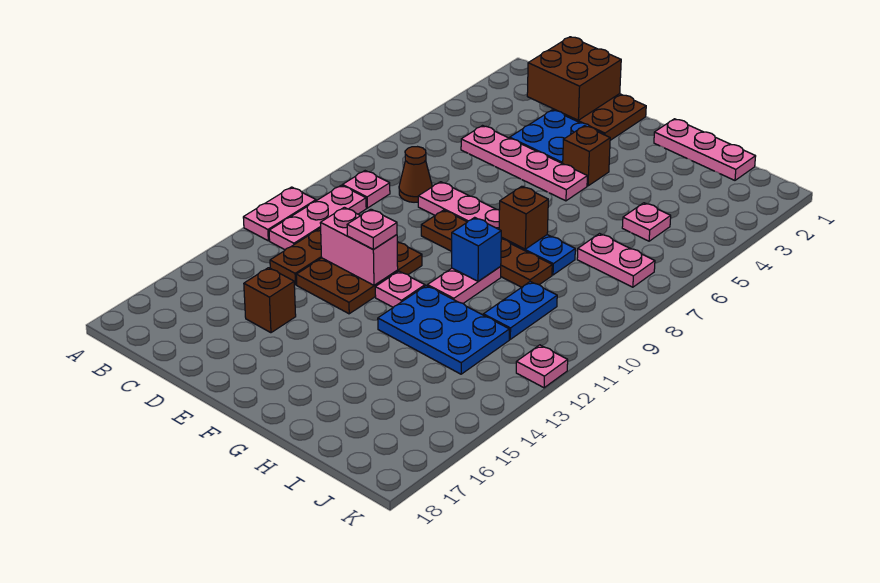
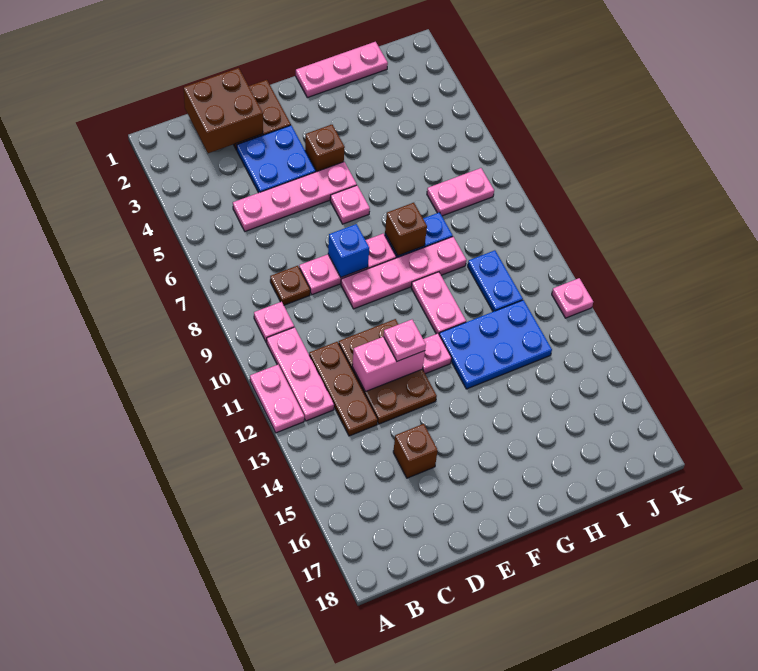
brown 1x1 cone [399,147,432,202] -> brown 1x1 plate [270,266,310,305]
brown 1x4 plate [421,210,552,287] -> pink 1x4 plate [341,237,466,309]
blue 1x1 brick [452,217,502,281] -> blue 1x1 brick moved to [328,224,369,277]
pink 1x1 plate [622,203,671,241] -> pink 1x1 plate moved to [330,185,370,224]

